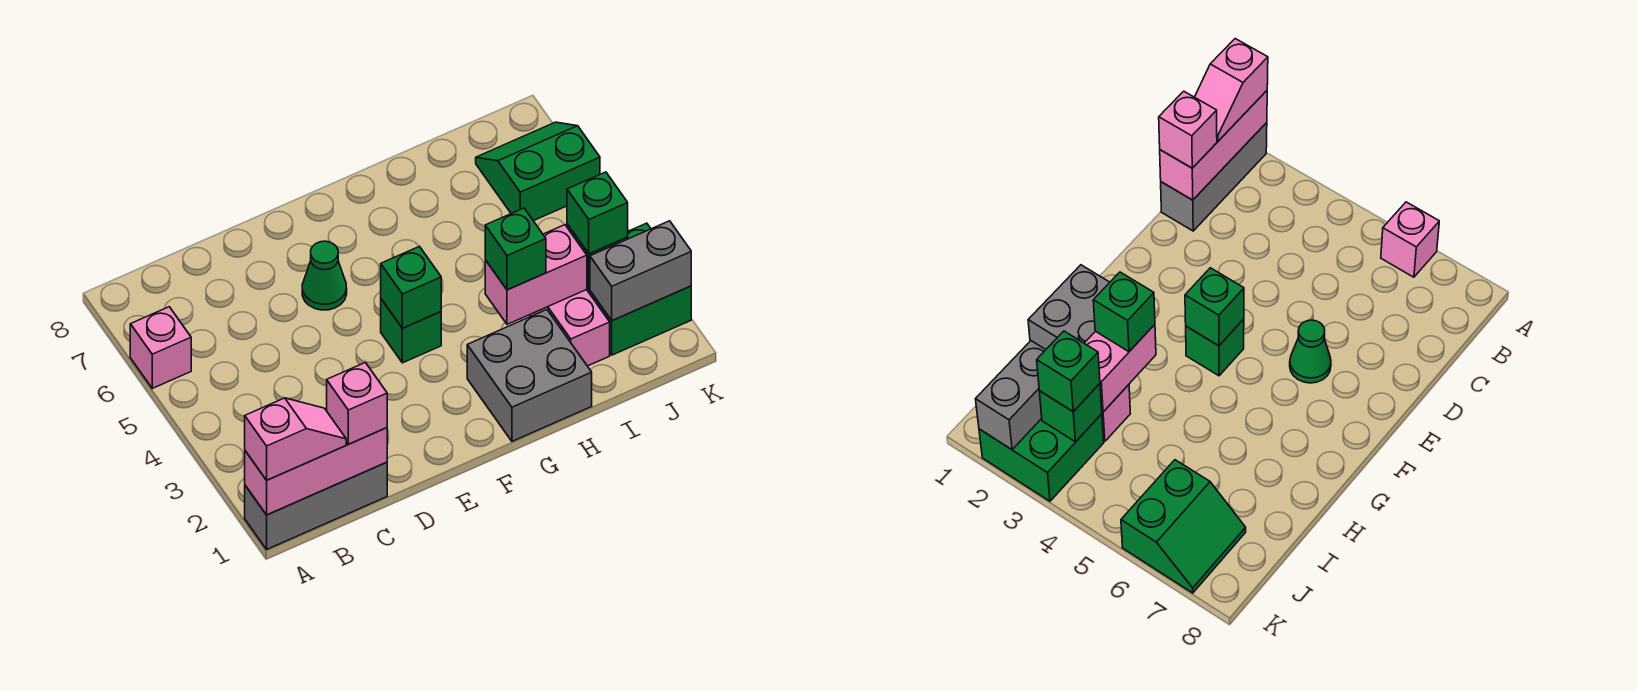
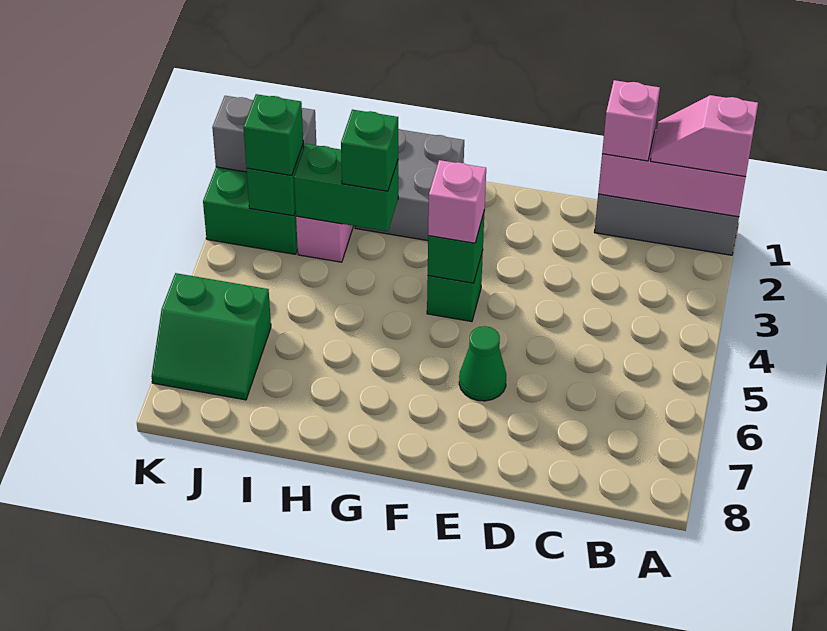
pink 1x1 brick [130,307,191,388] -> pink 1x1 brick moved to [428,160,486,243]
pink 1x2 brick [485,225,587,324] -> green 1x2 brick [294,144,398,231]

